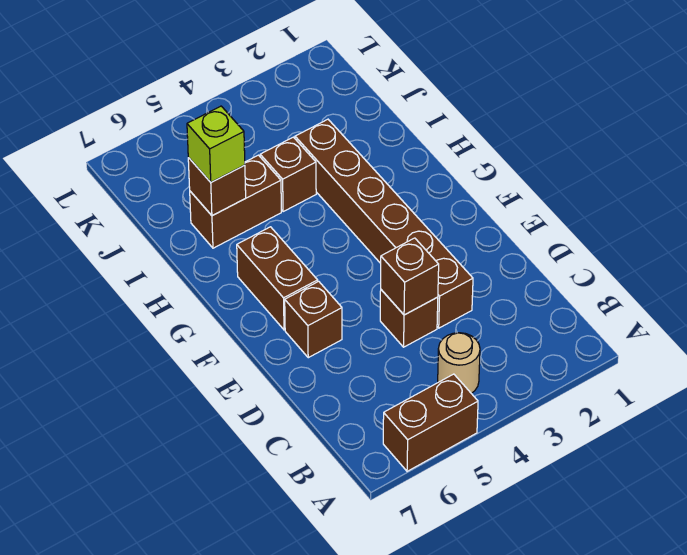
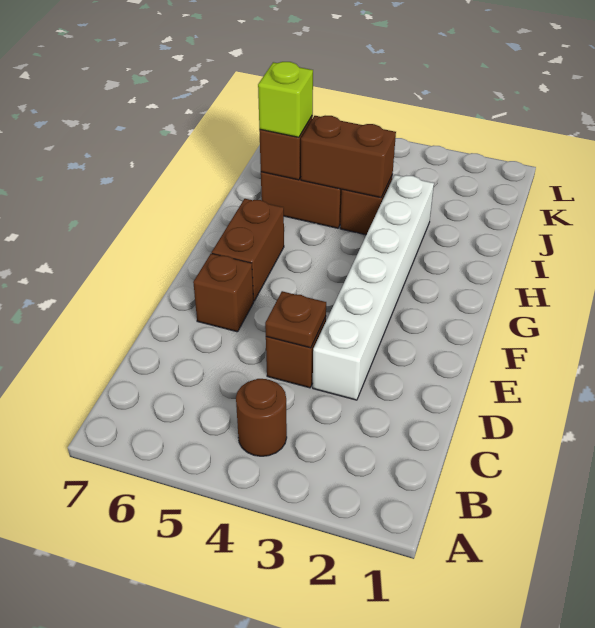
brown 1x2 brick [383,374,478,471] -> brown 1x2 brick moved to [301,116,396,198]
tan 1x1 round brick [438,333,480,393] -> brown 1x1 round brick [236,379,287,456]
brown 1x6 brick [295,119,473,328] -> white 1x6 brick [313,175,434,400]
brown 1x1 brick [381,238,439,315] -> brown 1x1 plate [265,291,326,348]

